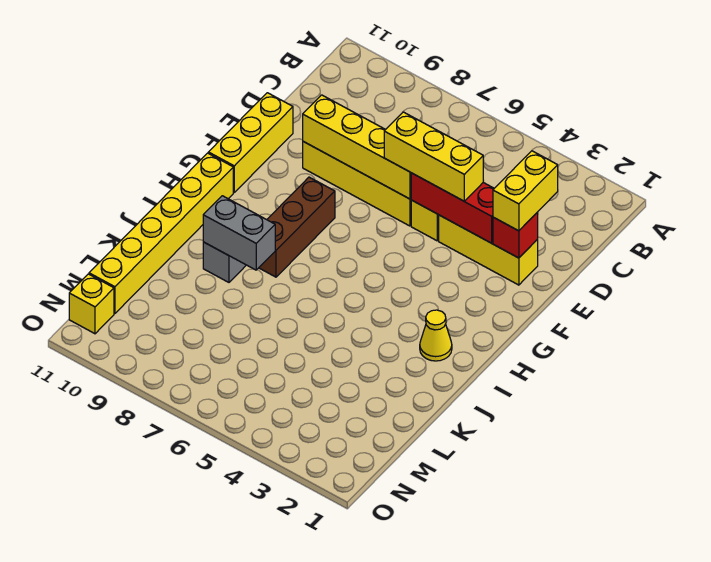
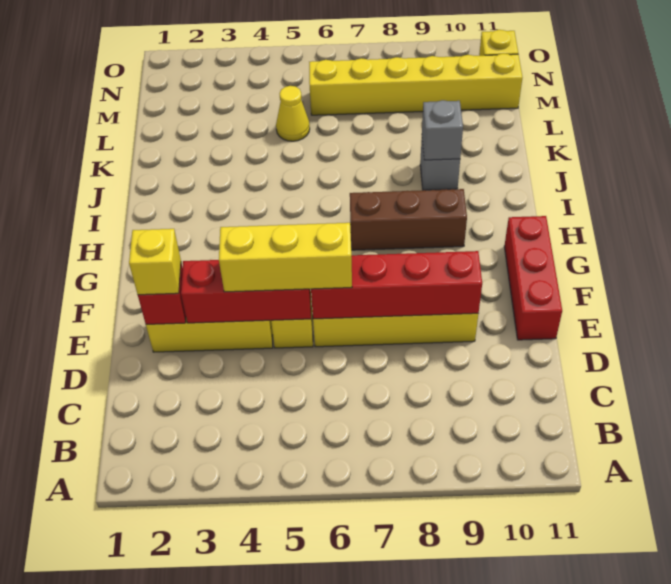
yellow 1x2 brick [493,151,558,231] -> yellow 1x1 brick [129,229,181,295]
yellow 1x4 brick [303,95,411,199] -> red 1x4 brick [311,251,482,319]
yellow 1x3 brick [208,93,293,192] -> red 1x3 brick [504,216,562,340]
brown 1x3 brick [259,177,335,277] -> brown 1x3 brick turned to [350,189,467,250]
yellow 1x6 brick [89,153,233,313] -> yellow 1x6 brick turned to [309,53,522,115]
yellow 1x1 cone [420,310,452,361] -> yellow 1x1 cone moved to [276,86,310,141]
grey 1x2 brick [203,196,275,270] -> grey 1x1 brick [422,100,463,160]

